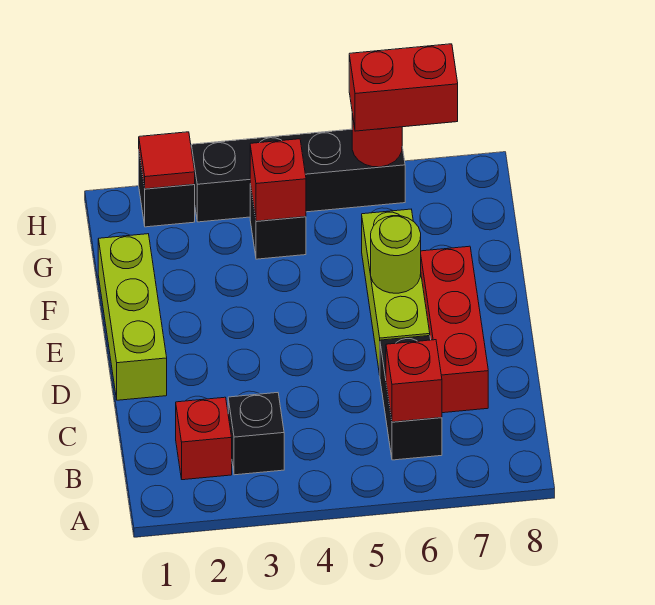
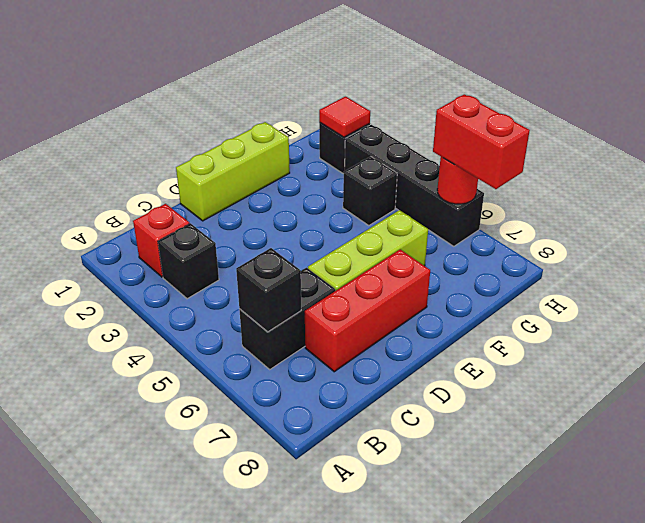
red 1x1 brick [386,340,442,422] -> black 1x1 brick [236,248,301,332]
lime 1x1 round brick [371,216,421,293] -> none
red 1x1 brick [250,139,306,221] -> none

